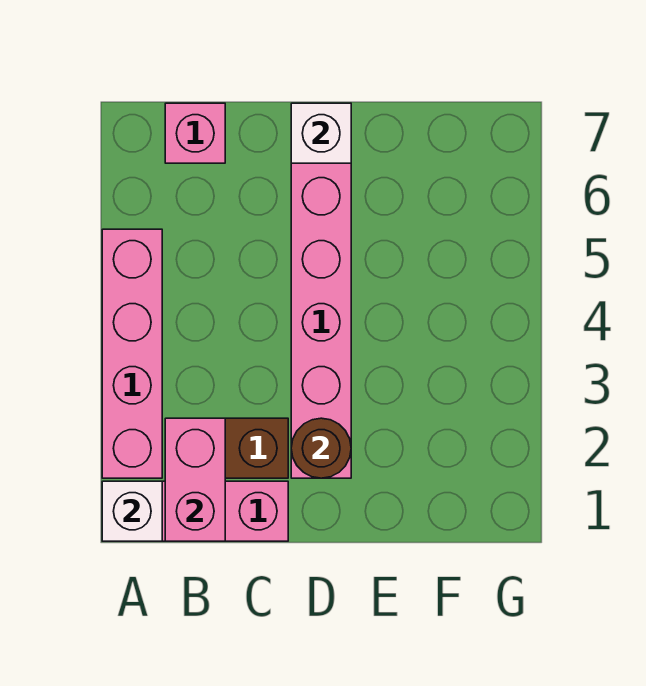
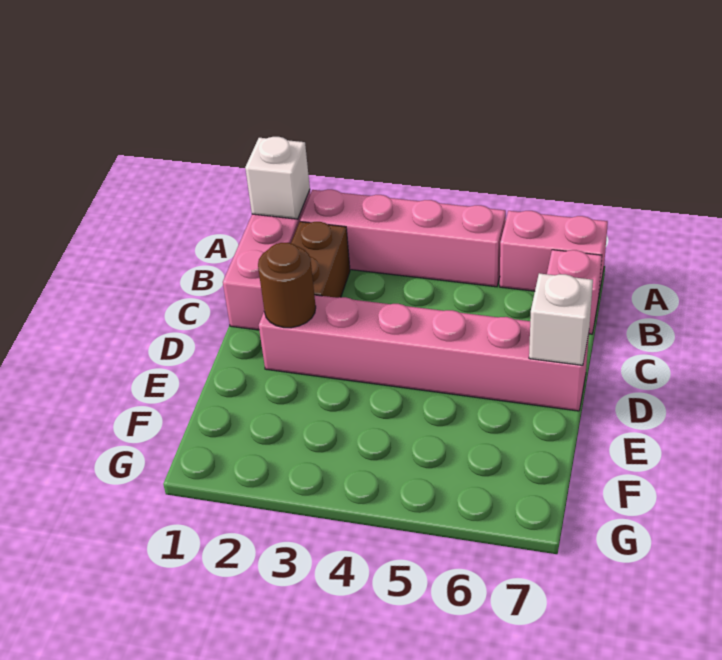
pink 1x2 brick [165,418,225,541] -> pink 1x2 brick moved to [500,211,608,293]

